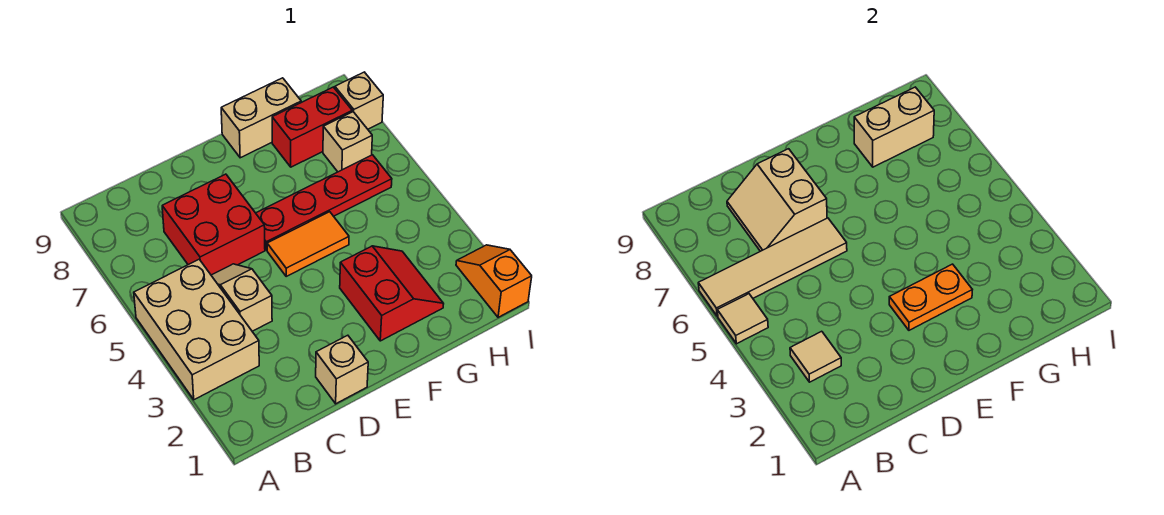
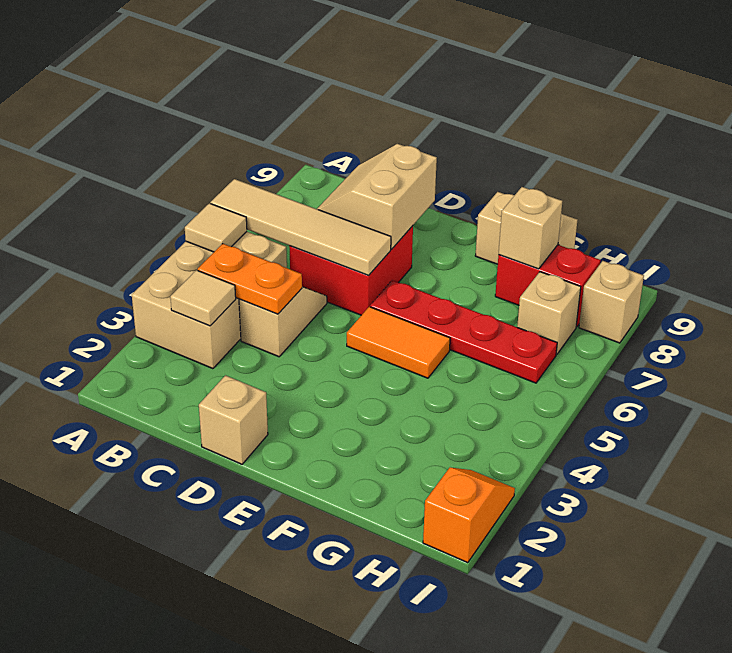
orange 1x2 plate [889,264,972,330] -> orange 1x2 plate moved to [198,244,302,314]
red 2x2 slope [340,246,444,341] -> none
tan 1x2 brick [854,87,934,167] -> tan 1x1 brick [499,187,562,269]

